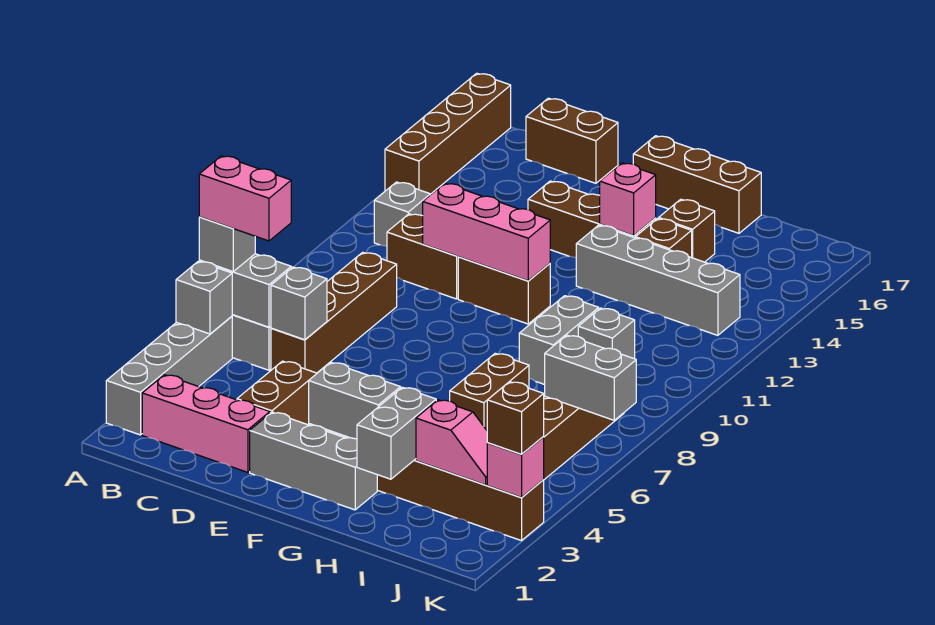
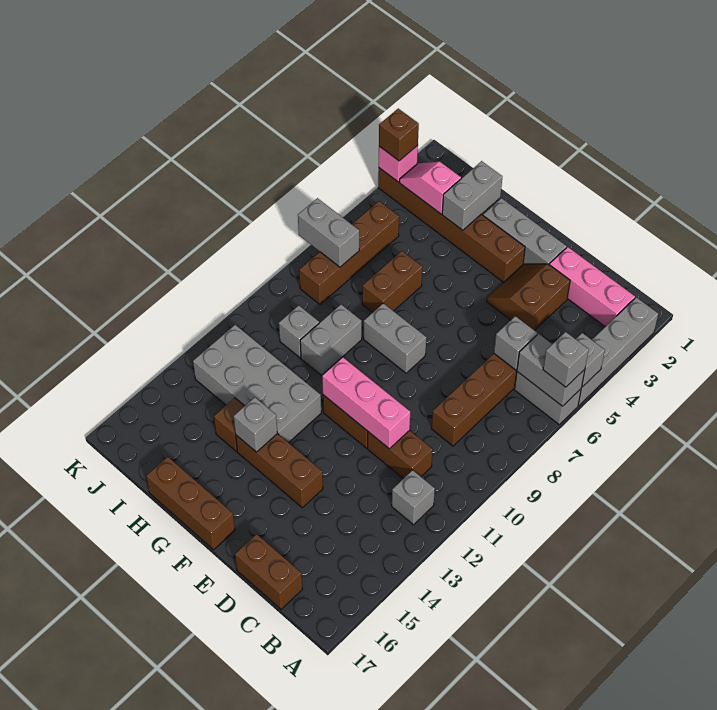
pink 1x2 brick [199,156,291,241] -> none
brown 1x4 brick [385,73,511,194] -> none
grey 1x2 brick [309,362,401,439] -> grey 1x2 brick moved to [364,303,426,373]
grey 1x4 brick [576,225,740,335] -> grey 2x4 brick [193,325,321,443]
pink 1x1 brick [600,163,656,236] -> grey 1x1 brick [234,397,277,452]
brown 1x1 brick [659,199,715,262] -> none

